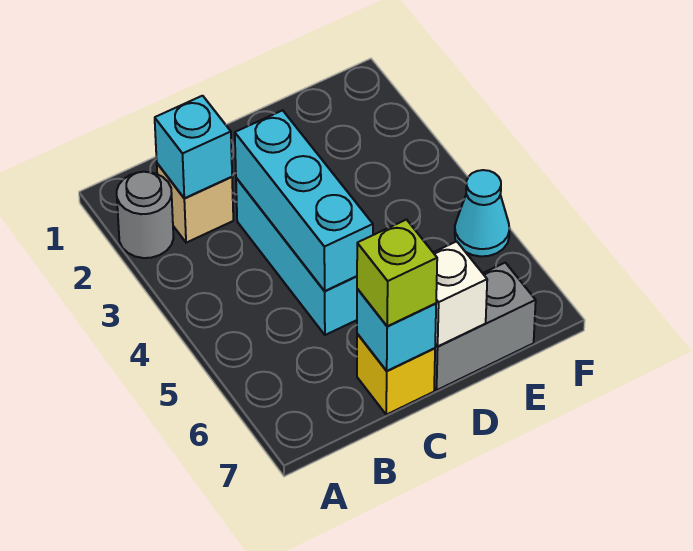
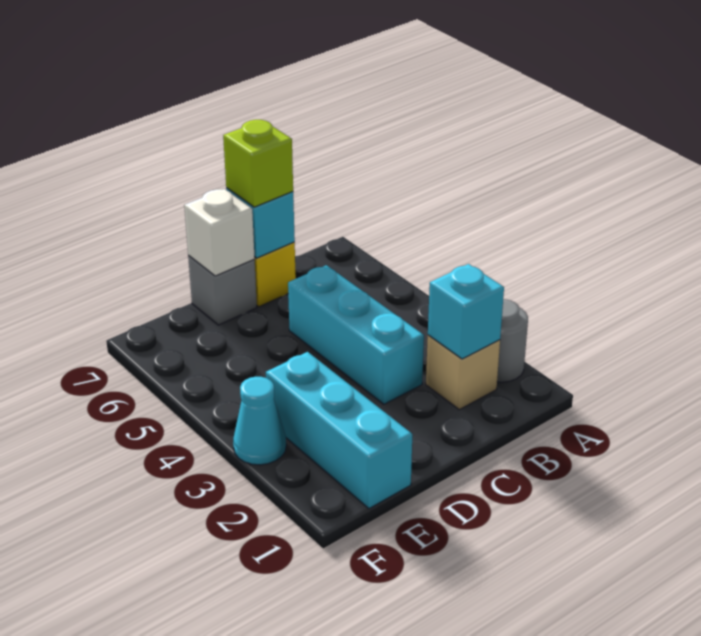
cyan 1x3 brick [235,110,373,291] -> cyan 1x3 brick moved to [266,352,412,508]
grey 1x2 brick [434,263,536,390] -> grey 1x1 brick [188,256,257,325]
cyan 1x1 cone [455,170,510,256] -> cyan 1x1 cone moved to [233,377,286,465]

